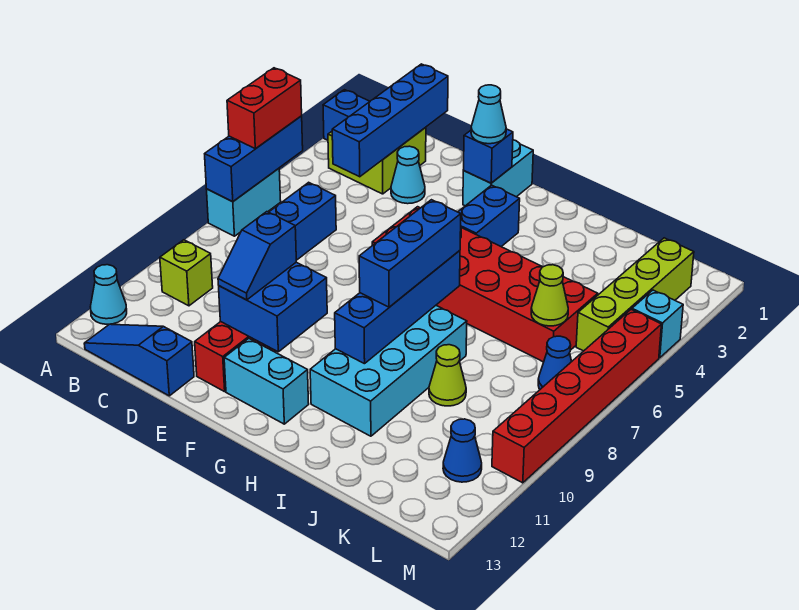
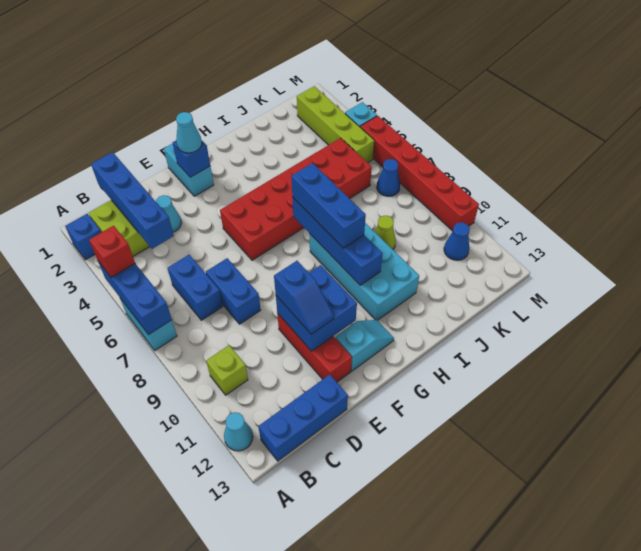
red 1x2 brick [227,68,302,149] -> red 1x1 brick [89,226,135,277]
blue 1x3 slope [84,324,194,396] -> blue 1x3 brick [258,375,348,461]
cyan 1x2 brick [224,338,309,424] -> cyan 1x2 slope [335,320,394,371]
blue 1x2 brick [458,185,520,247] -> blue 1x2 brick moved to [206,258,261,324]
lime 1x1 cone [531,265,568,326] -> none

